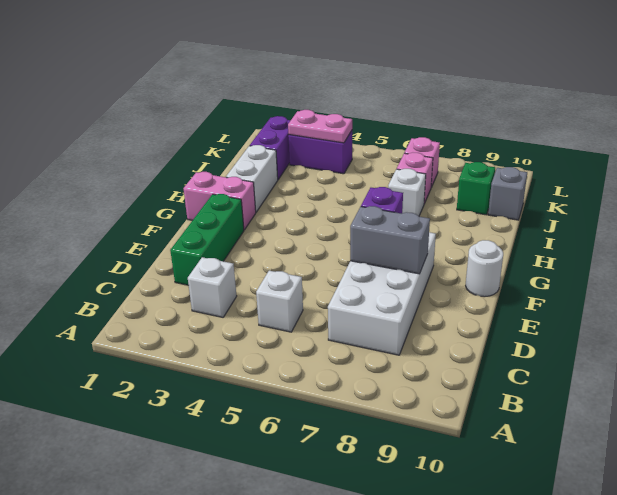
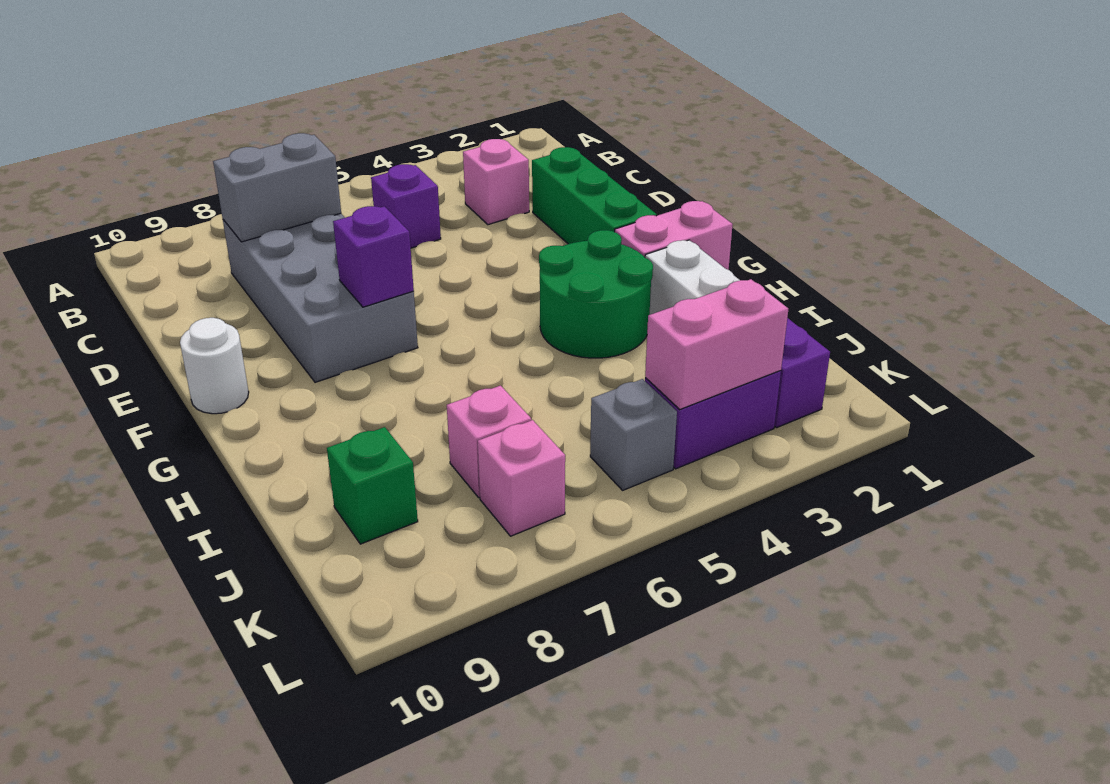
white 1x1 brick [188,257,237,317] -> pink 1x1 brick [463,139,529,225]
white 1x1 brick [256,271,303,332] -> purple 1x1 brick [371,164,441,248]
white 2x4 brick [328,232,436,355] -> grey 2x4 brick [223,213,418,382]
grey 1x2 brick [350,206,430,274] -> grey 1x2 brick moved to [213,133,341,242]
none -> green 2x2 round brick [539,230,653,358]
white 1x1 brick [388,169,426,216] -> none
grey 1x1 brick [488,167,527,220] -> grey 1x1 brick moved to [590,379,677,490]
pink 1x2 plate [288,110,352,143] -> pink 1x2 brick [645,279,788,409]

